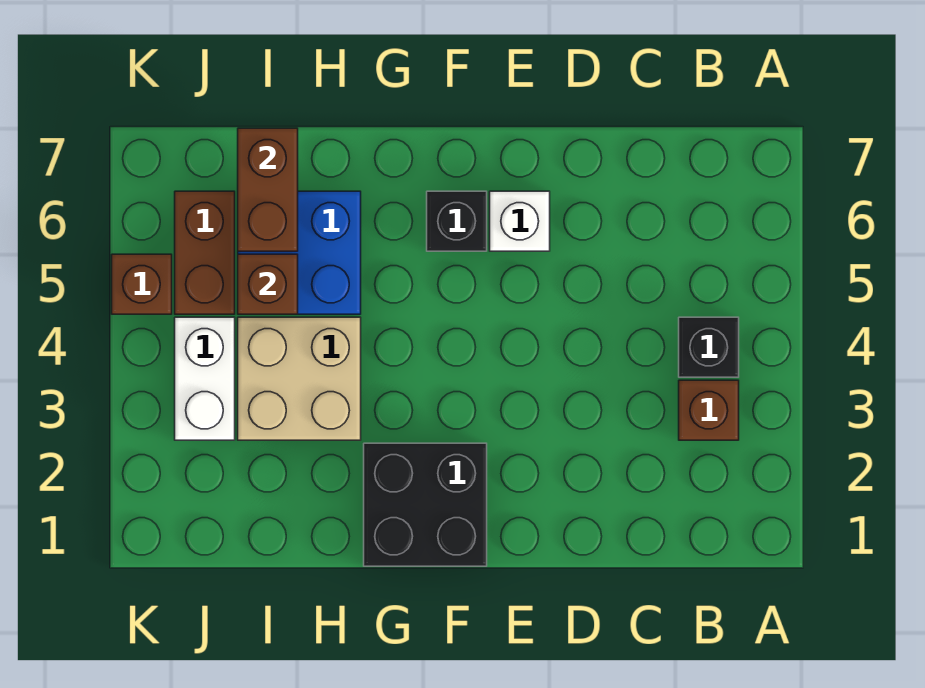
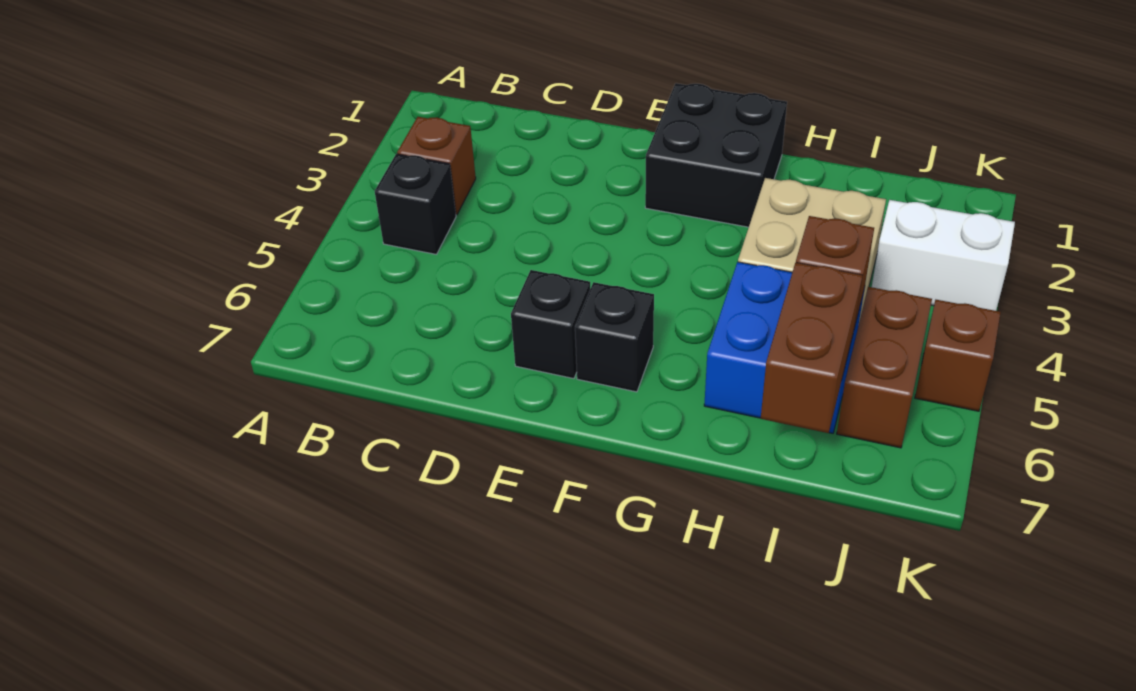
white 1x1 brick [490,191,550,251] -> black 1x1 brick [511,270,590,379]
white 1x2 brick [175,317,235,440] -> white 1x2 brick turned to [872,200,1015,311]

